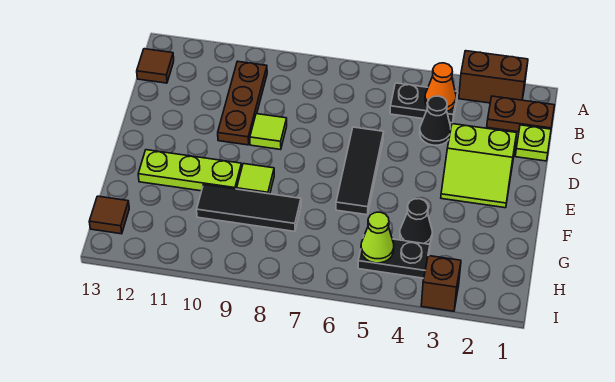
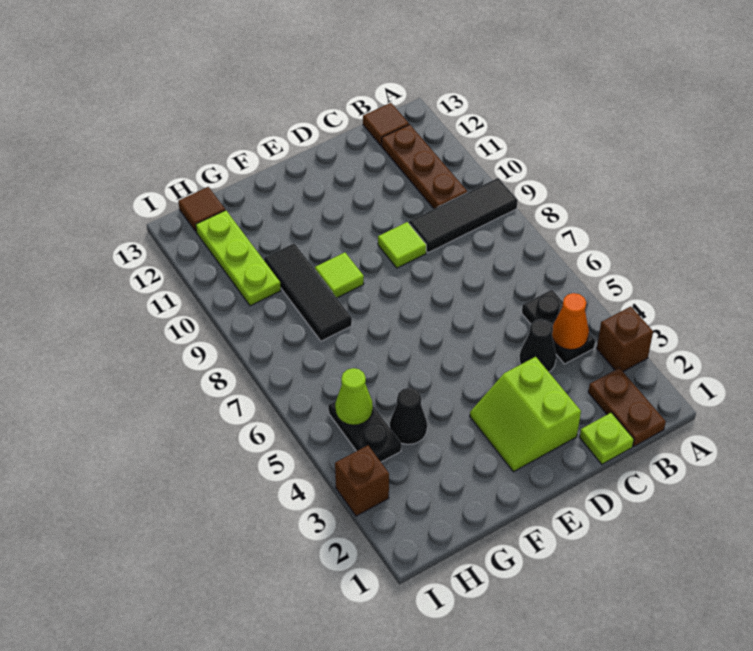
brown 1x2 brick [459,51,528,103] -> brown 1x1 brick [597,307,653,371]
brown 1x3 plate [218,61,267,145] -> brown 1x3 plate turned to [382,125,467,209]
black 1x3 tile [336,127,384,215] -> black 1x3 tile moved to [409,178,518,253]
lime 1x3 plate [138,150,242,191] -> lime 1x3 plate moved to [196,210,281,306]

